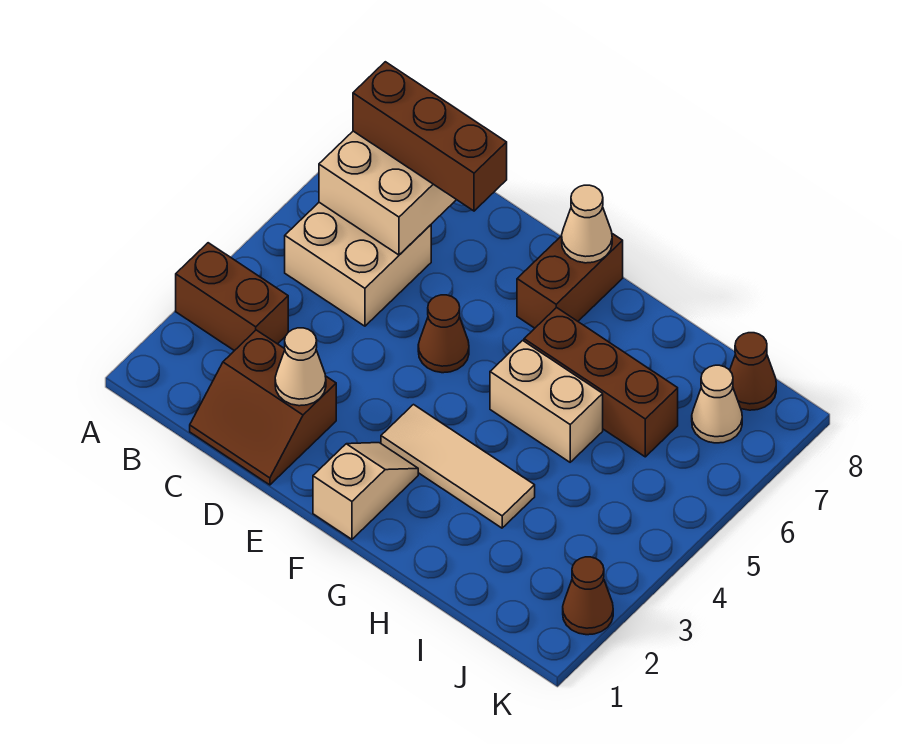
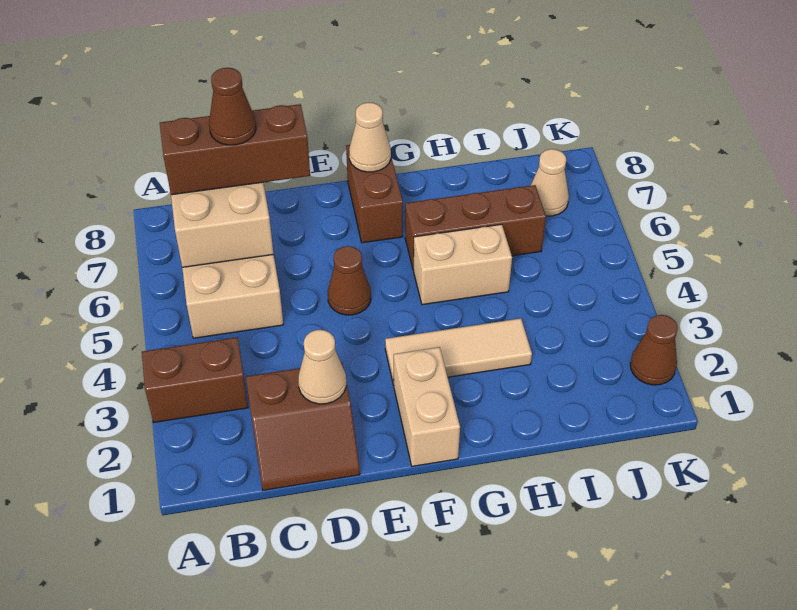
tan 1x2 slope [313,443,418,539] -> tan 1x2 brick [394,347,460,466]
brown 1x1 cone [730,333,776,410] -> brown 1x1 cone moved to [209,68,256,145]

